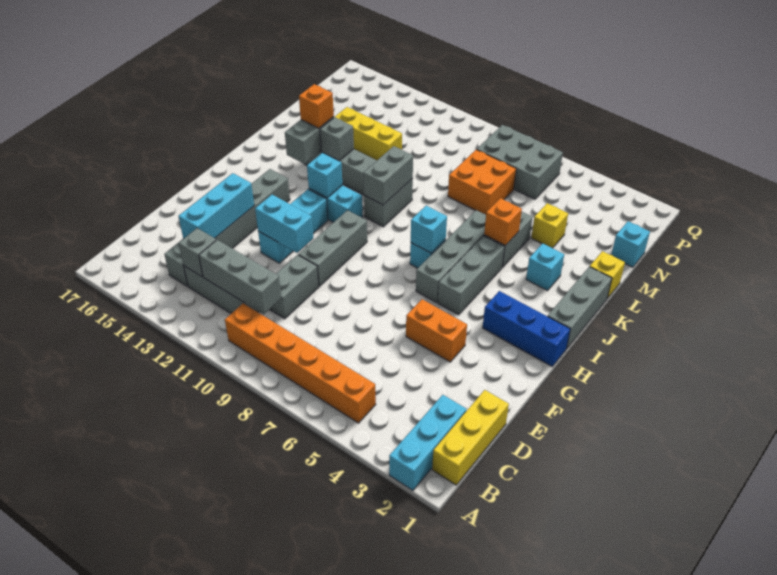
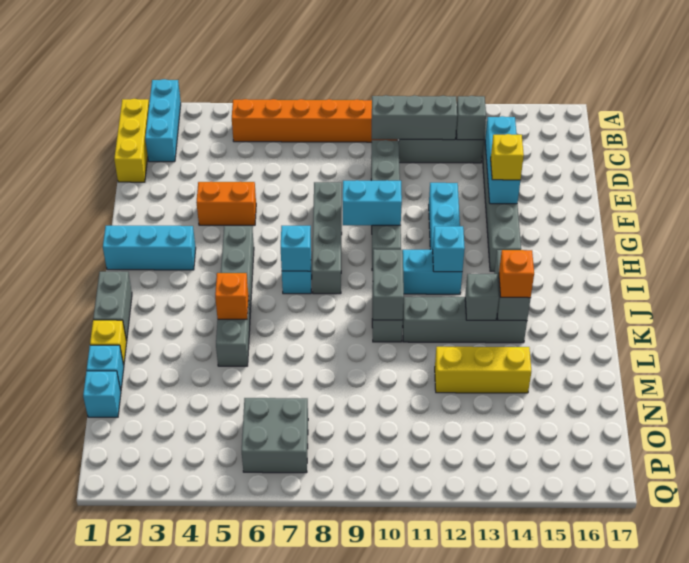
cyan 1x2 brick [255,195,314,253] -> cyan 1x2 brick moved to [343,180,402,225]
blue 1x3 brick [483,291,570,366] -> cyan 1x3 brick [103,226,196,270]
grey 1x4 brick [416,210,486,302] -> grey 1x4 brick moved to [312,182,342,294]
grey 1x3 brick [548,267,612,349] -> grey 1x2 brick [93,272,132,341]
cyan 1x1 brick [526,243,564,291] -> cyan 1x1 brick moved to [87,345,124,390]
yellow 1x1 brick [531,203,568,248] -> yellow 1x1 brick moved to [491,134,524,180]
orange 2x2 brick [448,149,516,215] -> none
grey 2x3 brick [477,125,563,199] -> grey 2x2 brick [242,398,308,473]

